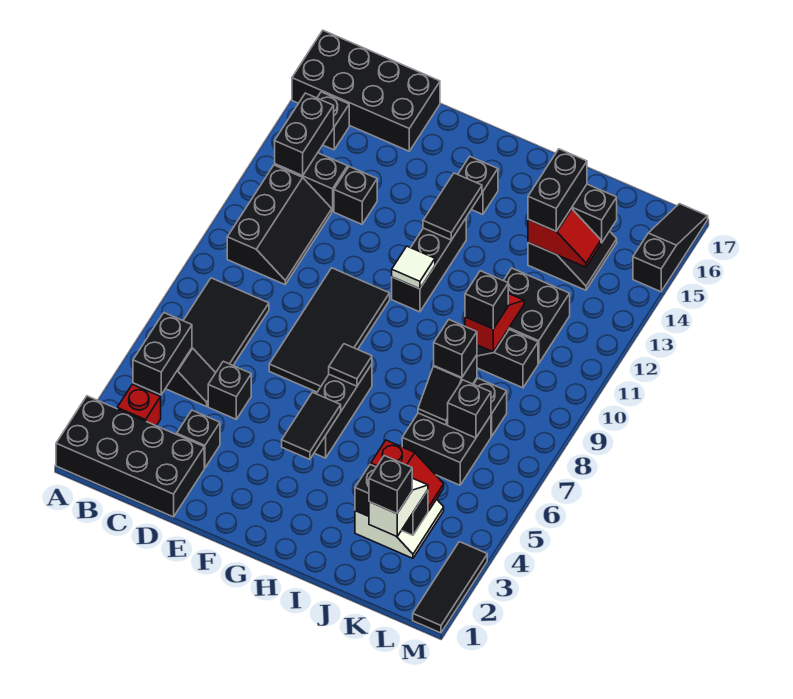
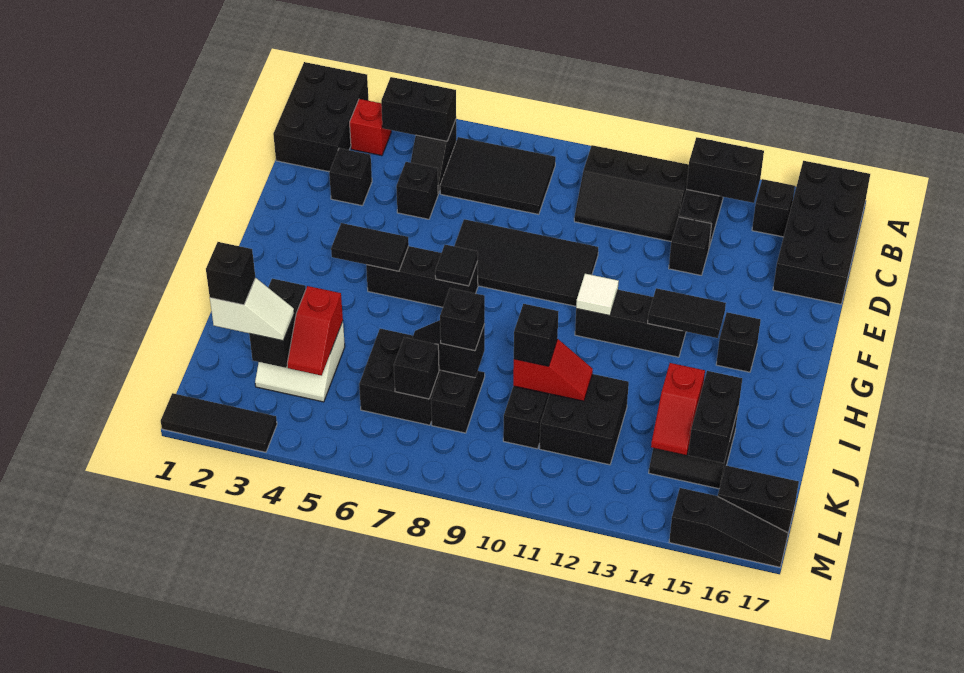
black 2x4 brick [56,396,204,517] -> black 2x3 brick [273,62,369,172]
black 1x2 brick [528,149,587,231] -> black 1x2 brick moved to [718,466,799,533]

